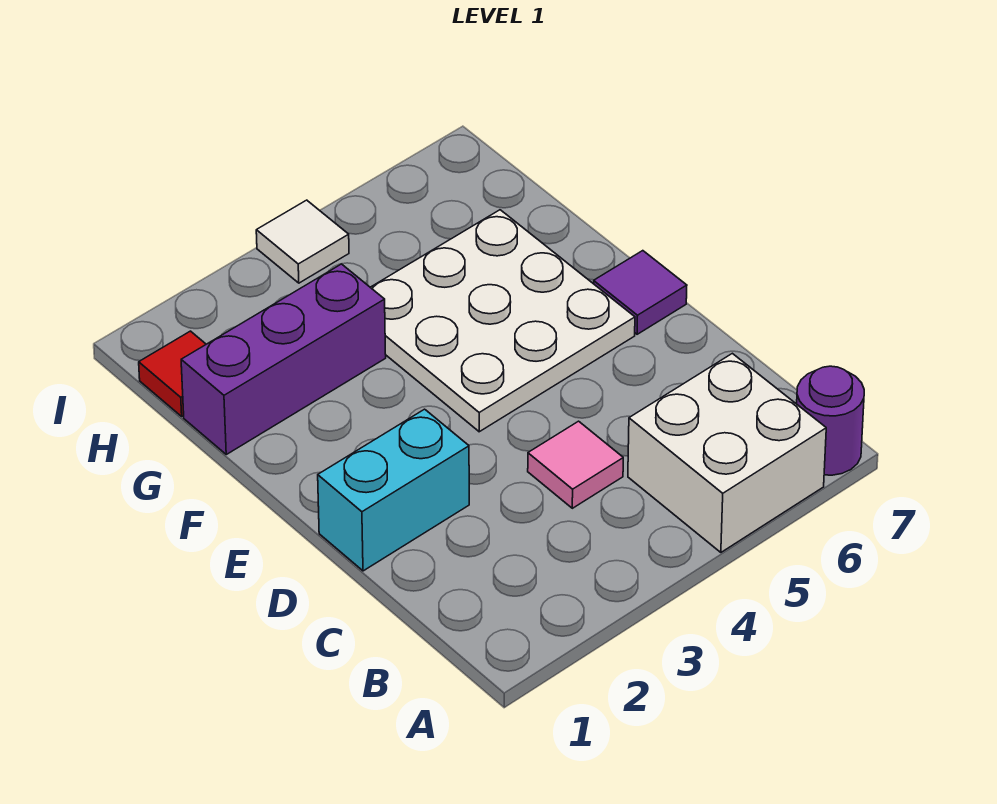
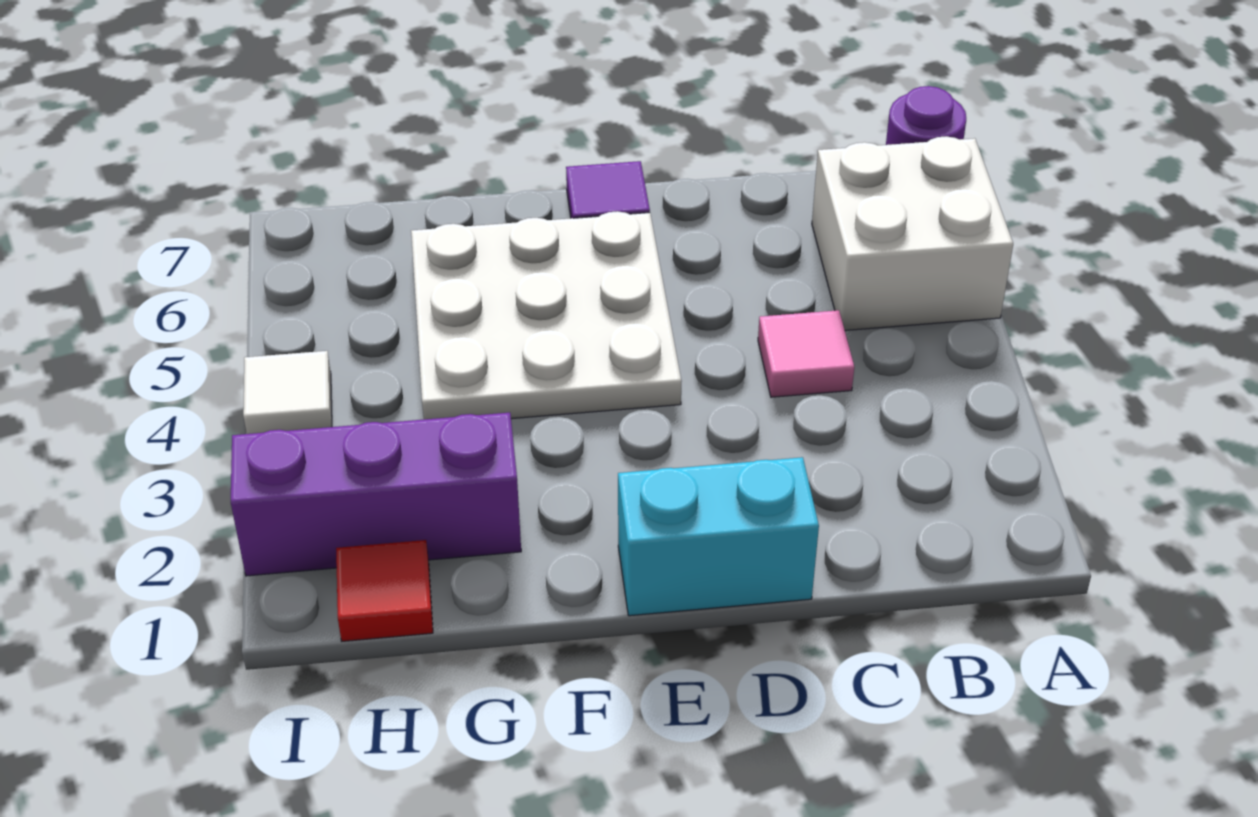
cyan 1x2 brick [318,409,469,571] -> cyan 1x2 brick turned to [618,457,819,616]
purple 1x3 brick [181,264,386,454] -> purple 1x3 brick turned to [231,413,521,576]

